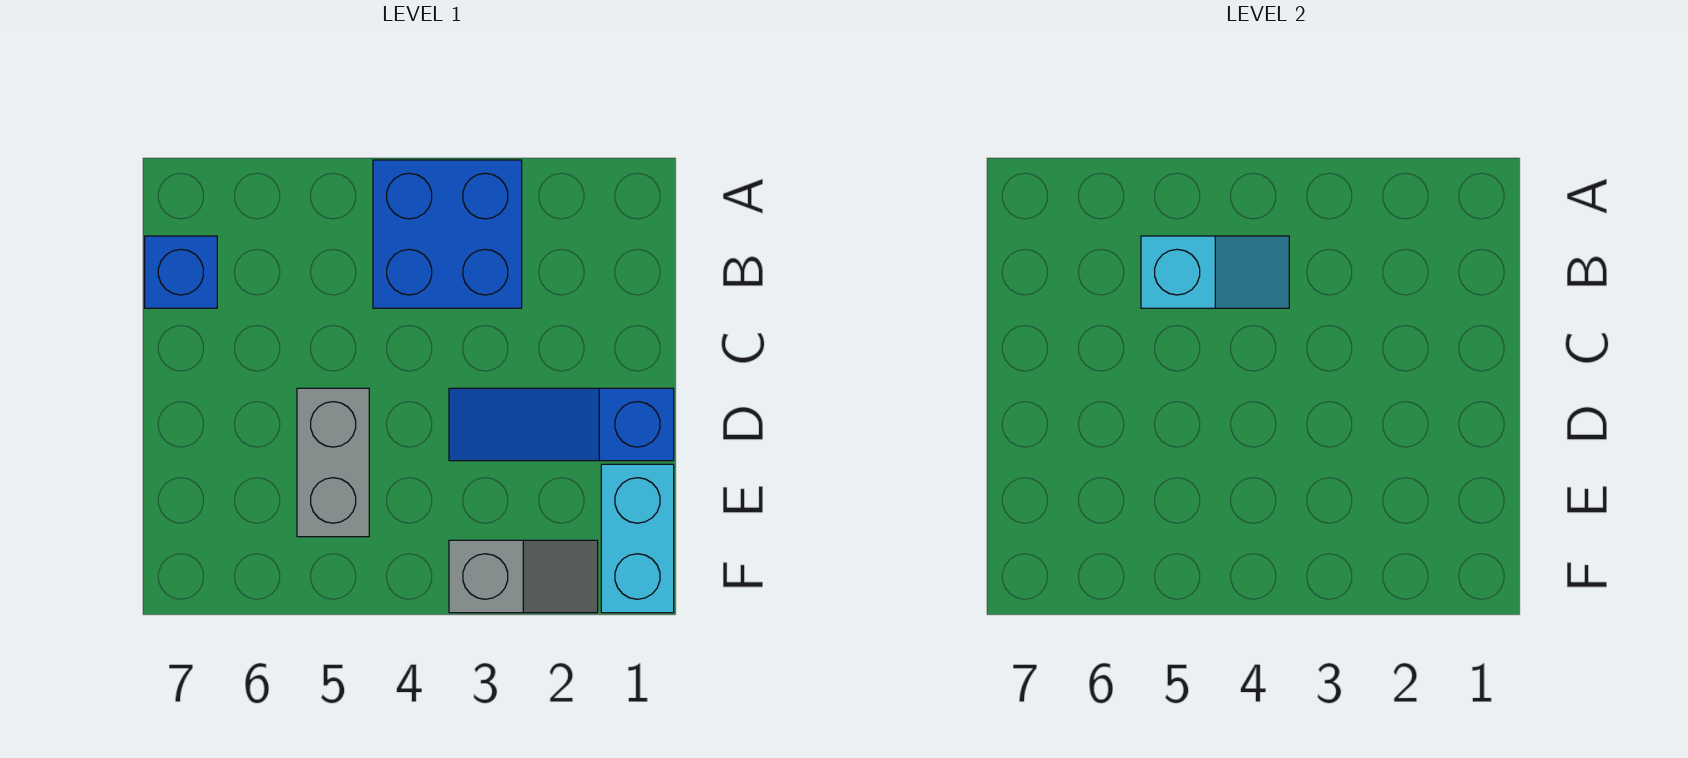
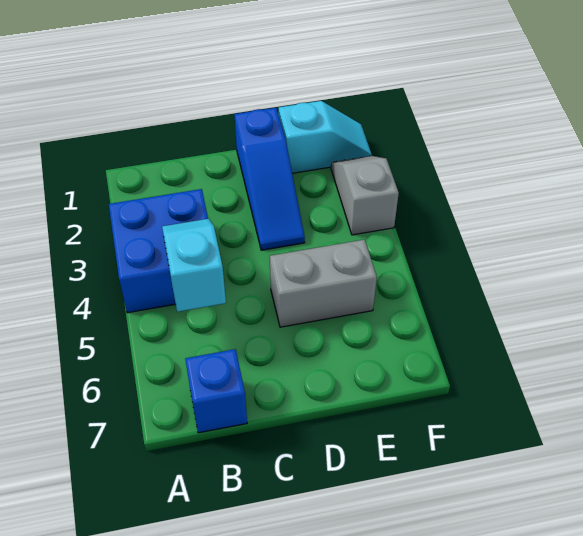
cyan 1x2 brick [601,464,674,613] -> cyan 1x2 slope [279,101,372,173]

